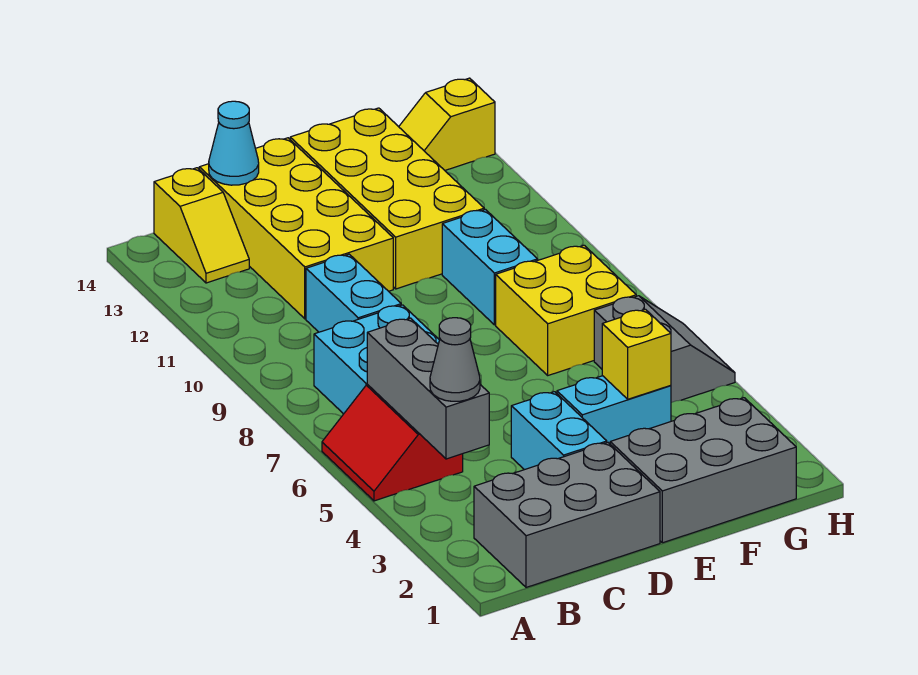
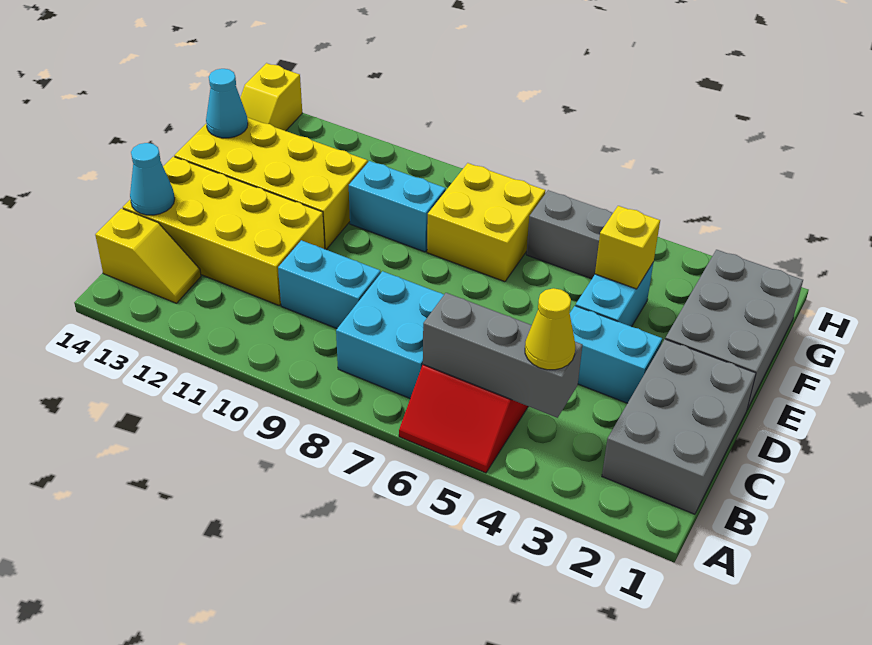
grey 1x1 cone [430,318,480,401] -> yellow 1x1 cone [525,288,575,370]
none -> cyan 1x1 cone [206,69,248,138]

